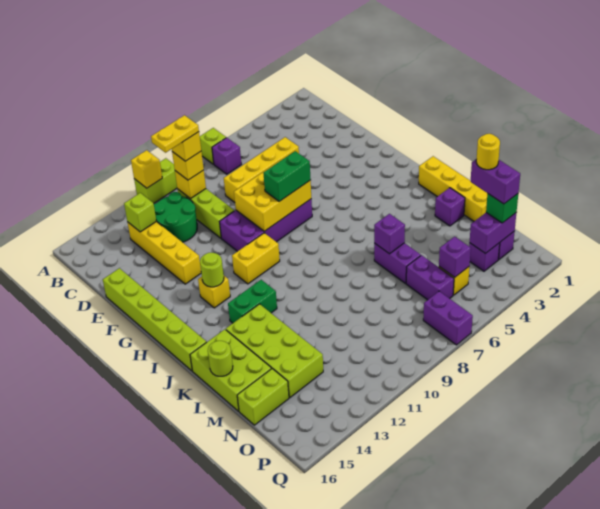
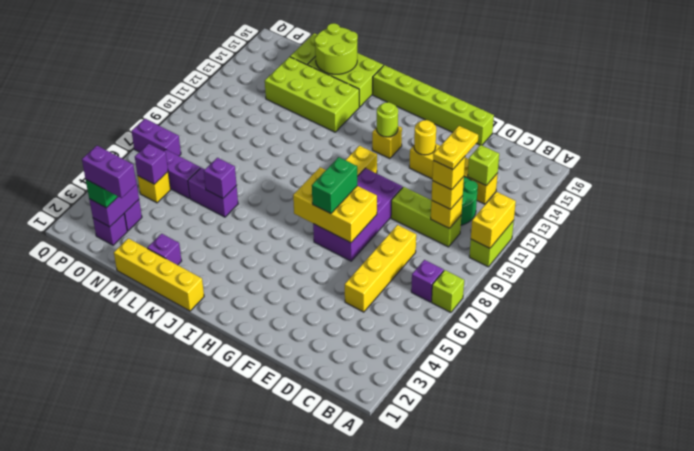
yellow 1x1 brick [131,150,162,188] -> yellow 1x2 brick [471,192,516,248]
yellow 2x3 brick [234,160,311,231] -> yellow 2x3 brick turned to [293,167,377,243]
green 1x2 brick [228,280,277,323] -> none
lime 1x1 round brick [208,341,233,376] -> lime 2x2 round brick [315,23,358,74]
yellow 1x1 round brick [476,134,500,170] -> yellow 1x1 round brick moved to [414,120,436,155]

